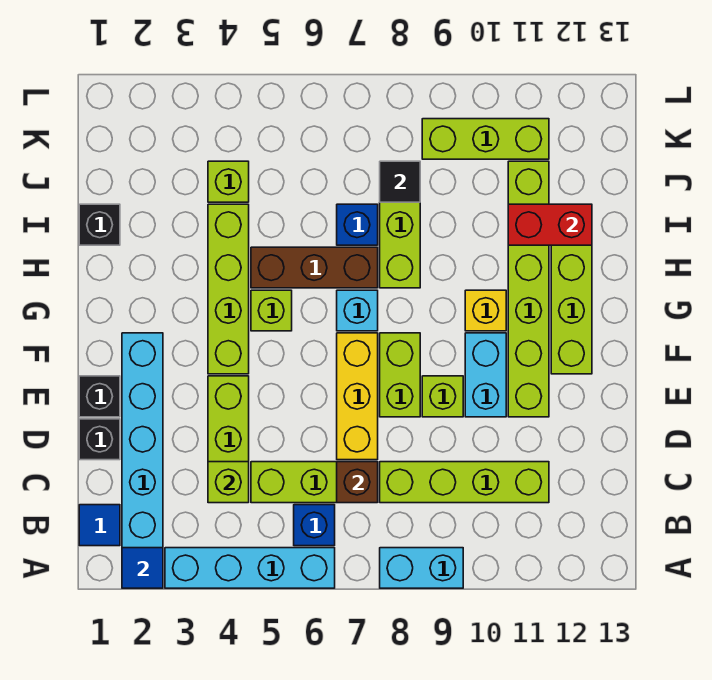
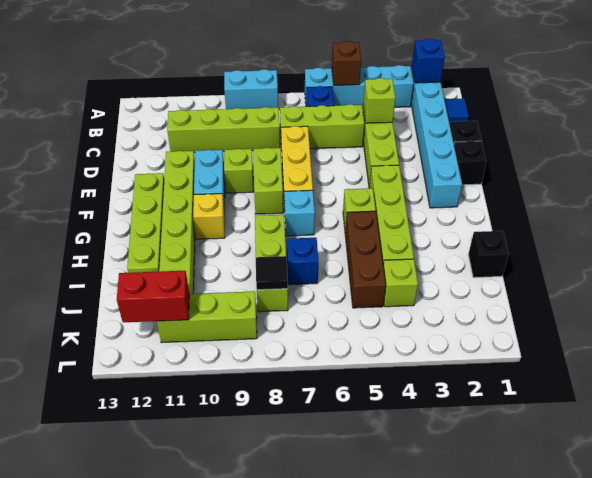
blue 1x1 tile [122,548,163,588] -> blue 1x1 brick [412,39,445,83]
brown 1x1 brick [337,462,378,503] -> brown 1x1 brick moved to [332,41,361,86]
brown 1x3 brick [251,247,378,288] -> brown 1x3 brick turned to [345,211,386,308]
red 1x2 brick [508,204,592,245] -> red 1x2 brick moved to [117,271,189,322]

